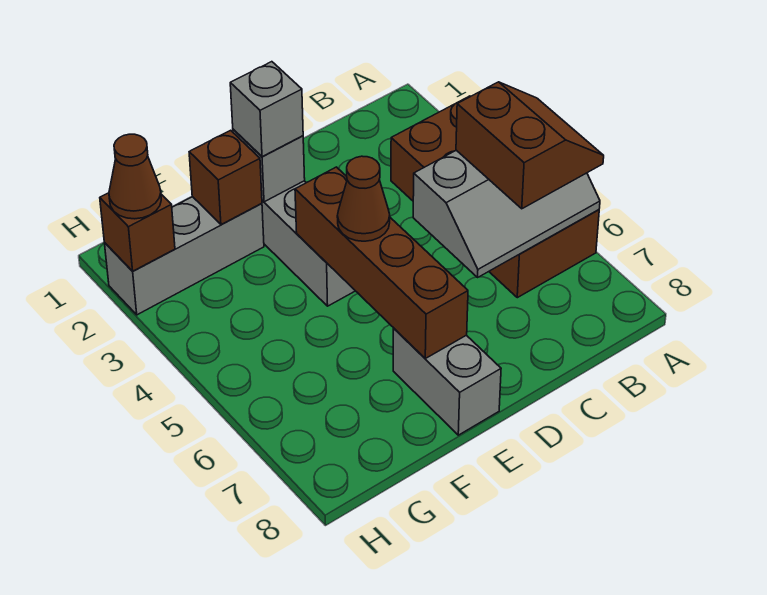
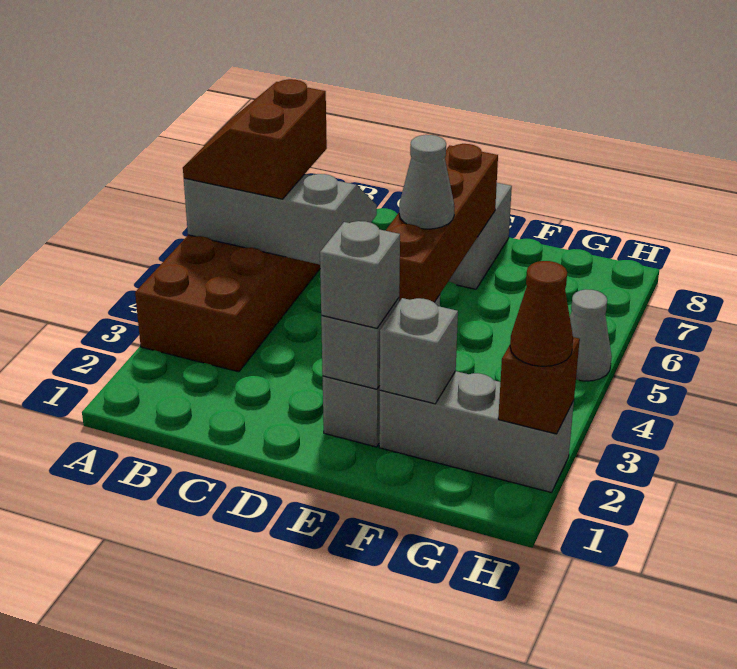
brown 1x1 cone [337,156,390,241] -> grey 1x1 cone [399,135,454,229]
brown 1x1 brick [189,130,262,225] -> grey 1x1 brick [380,298,458,404]
none -> grey 1x1 cone [570,289,612,381]

